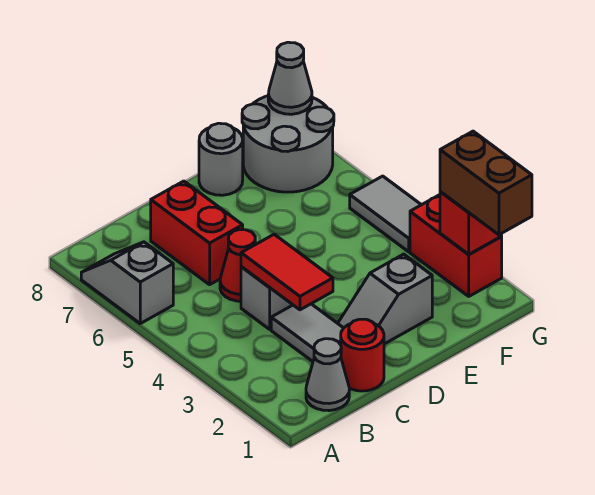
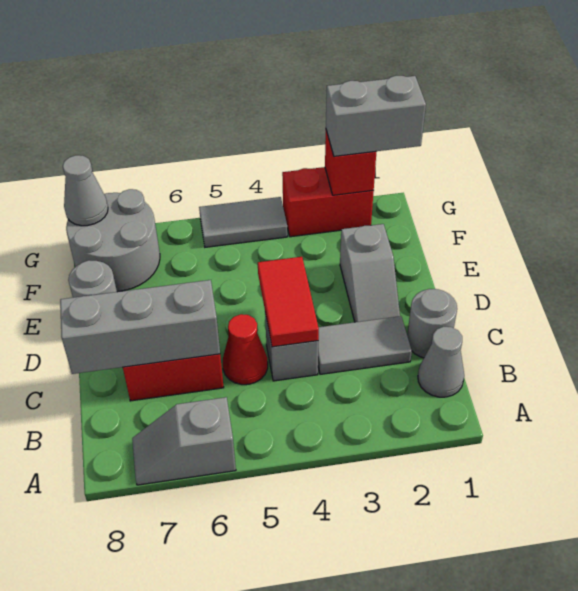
red 1x1 round brick [341,319,384,391] -> grey 1x1 round brick [407,289,457,358]
red 1x2 tile [241,234,333,310] -> red 1x2 tile turned to [258,257,319,347]
none -> grey 1x3 brick [60,280,220,374]
brown 1x2 brick [440,131,532,235] -> grey 1x2 brick [326,76,426,156]

